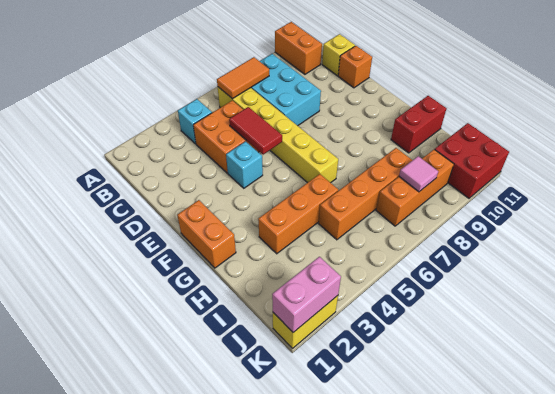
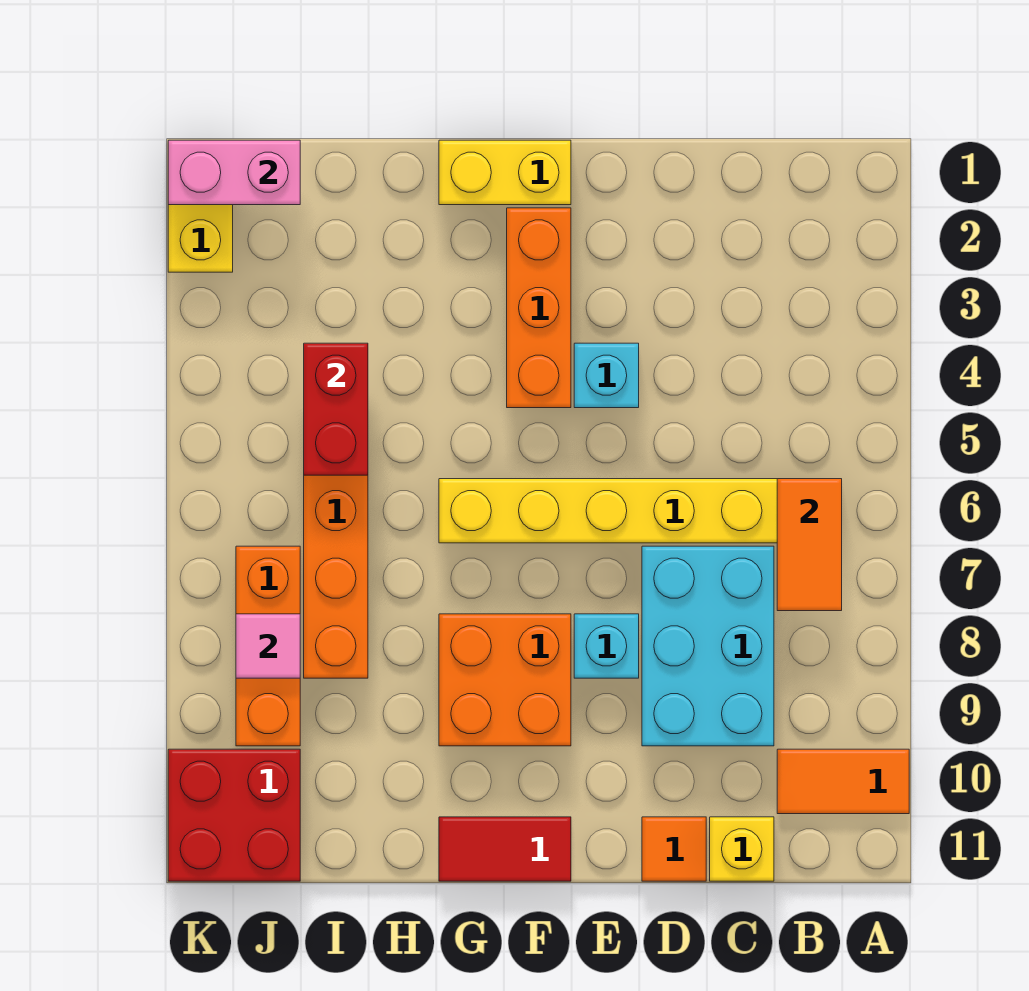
orange 1x2 brick [275,22,322,74] -> orange 1x2 tile [777,749,909,814]
cyan 1x1 brick [178,99,212,144] -> cyan 1x1 brick moved to [574,614,639,678]
cyan 2x3 brick [251,54,321,126] -> cyan 2x3 brick turned to [642,546,774,746]
orange 2x2 brick [193,100,259,173] -> orange 2x2 brick moved to [439,614,571,746]
red 1x2 tile [229,107,282,155] -> red 1x2 tile moved to [439,817,571,881]
orange 1x1 brick [338,46,372,88] -> orange 1x1 tile [642,817,706,881]
orange 1x2 brick [177,200,236,268] -> yellow 1x2 brick [439,140,571,205]
orange 1x3 brick [258,174,338,254] -> orange 1x3 brick moved to [507,208,571,408]
red 1x2 brick [391,96,447,153] -> red 1x2 brick moved to [304,343,368,475]
pink 1x2 brick [272,257,341,332] -> pink 1x2 brick turned to [168,140,300,205]

